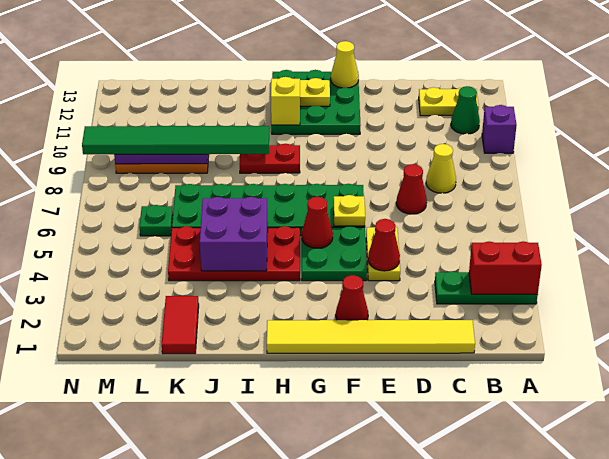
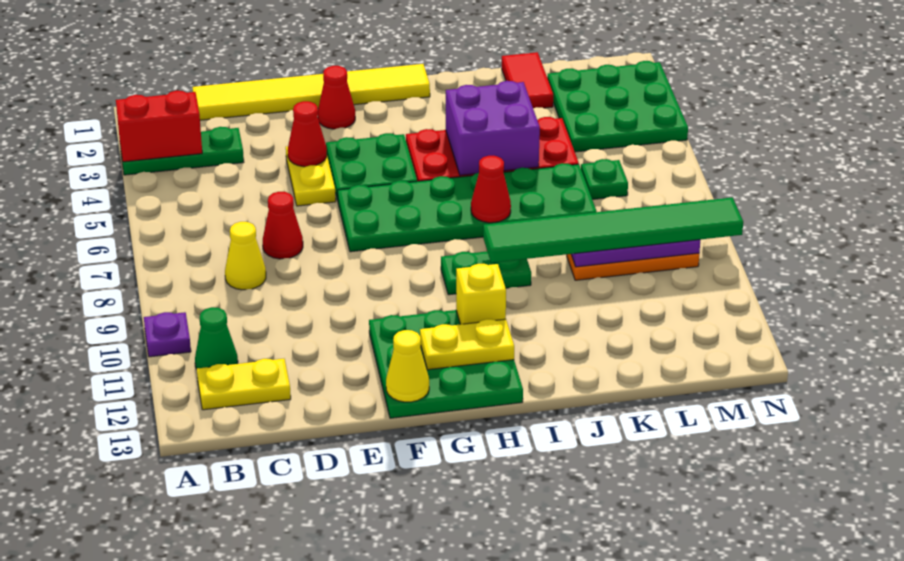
purple 1x1 brick [482,105,517,153] -> purple 1x1 plate [144,312,191,357]
yellow 1x1 plate [334,195,365,226] -> none
red 1x1 cone [302,197,333,248] -> red 1x1 cone moved to [471,156,511,223]
red 1x2 plate [240,144,300,173] -> green 1x2 plate [441,251,531,295]
none -> green 3x3 plate [547,61,688,152]

